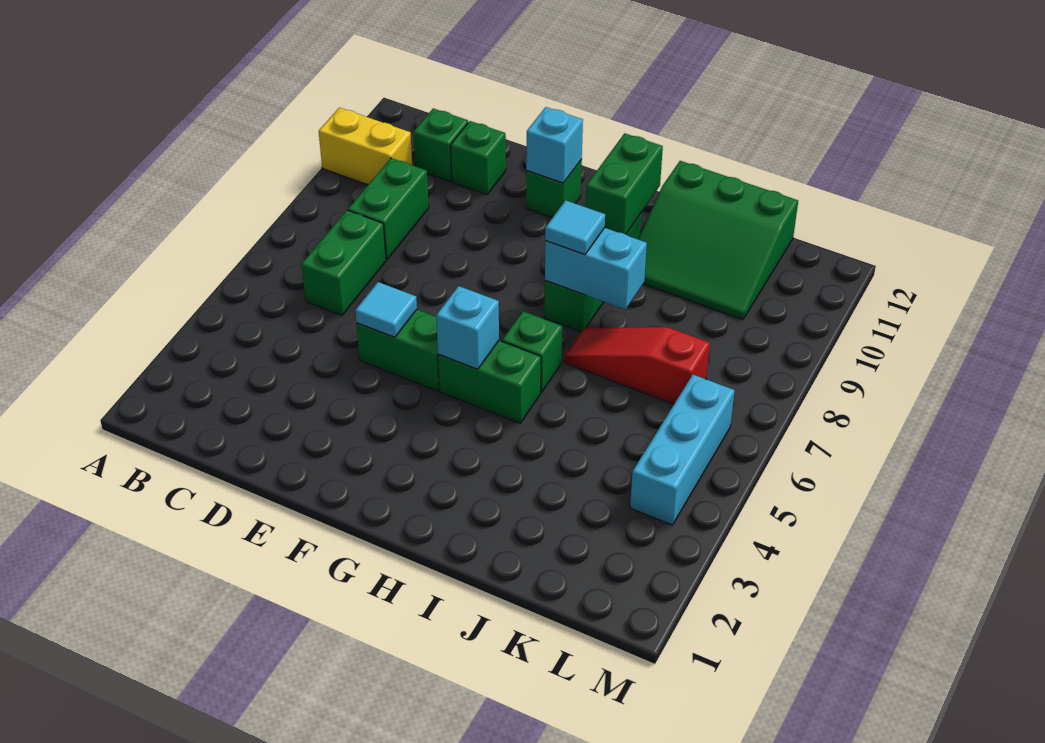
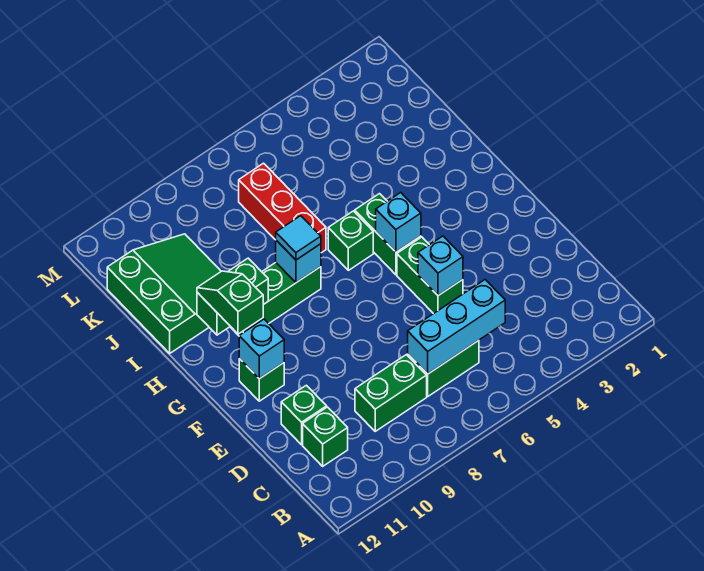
yellow 1x2 brick [319,108,412,185] -> none
cyan 1x1 tile [355,282,417,337] -> cyan 1x1 brick [418,236,463,296]
none -> green 1x2 slope [197,271,263,334]
cyan 1x2 brick [545,228,647,310] -> cyan 1x1 brick [276,240,321,283]
red 1x3 slope [564,327,710,404] -> red 1x3 brick [239,163,326,253]
cyan 1x3 brick [630,375,735,525] -> cyan 1x3 brick moved to [408,280,505,374]

